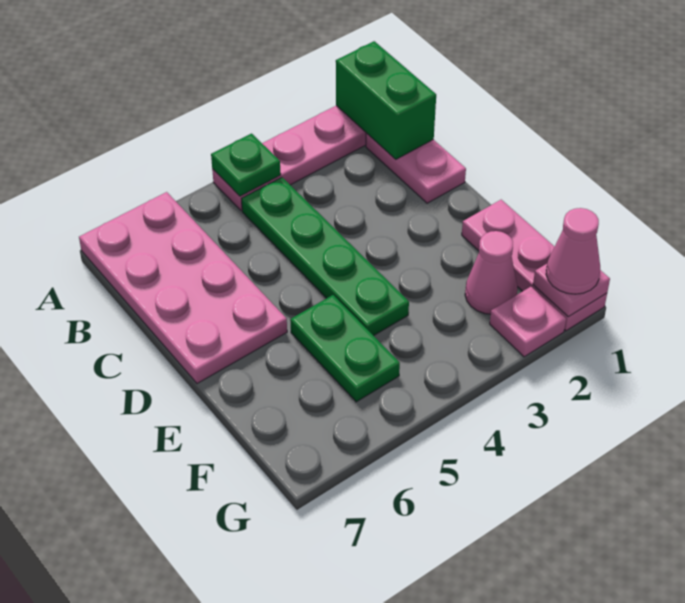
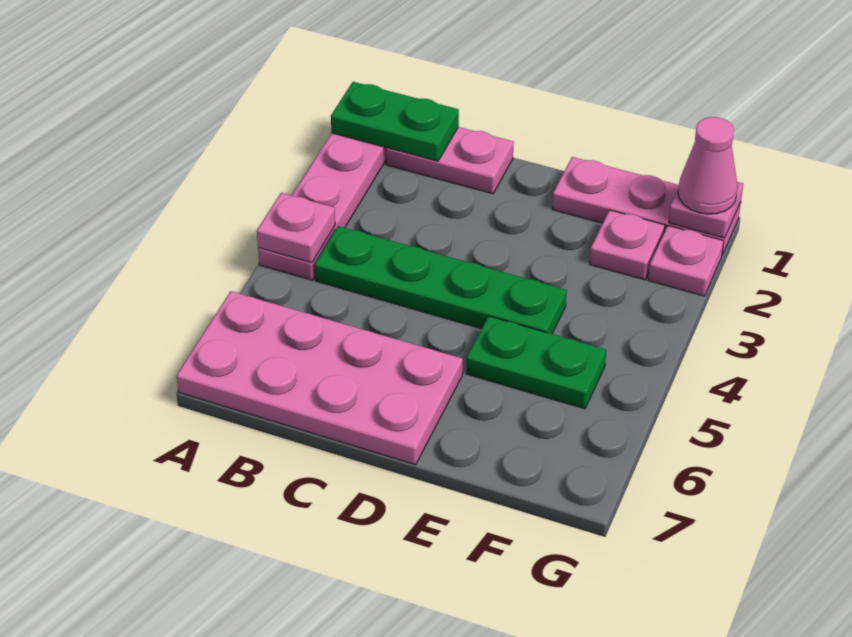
green 1x2 brick [336,41,436,159] -> green 1x2 plate [331,82,459,161]
green 1x1 plate [211,134,281,196] -> pink 1x1 plate [257,193,335,263]
pink 1x1 cone [465,231,518,314] -> pink 1x1 plate [590,210,665,280]

